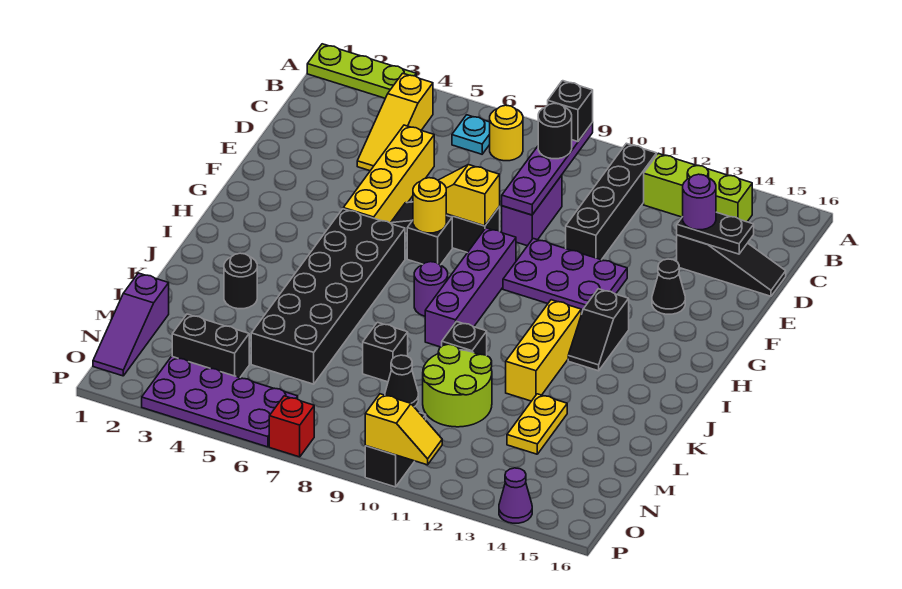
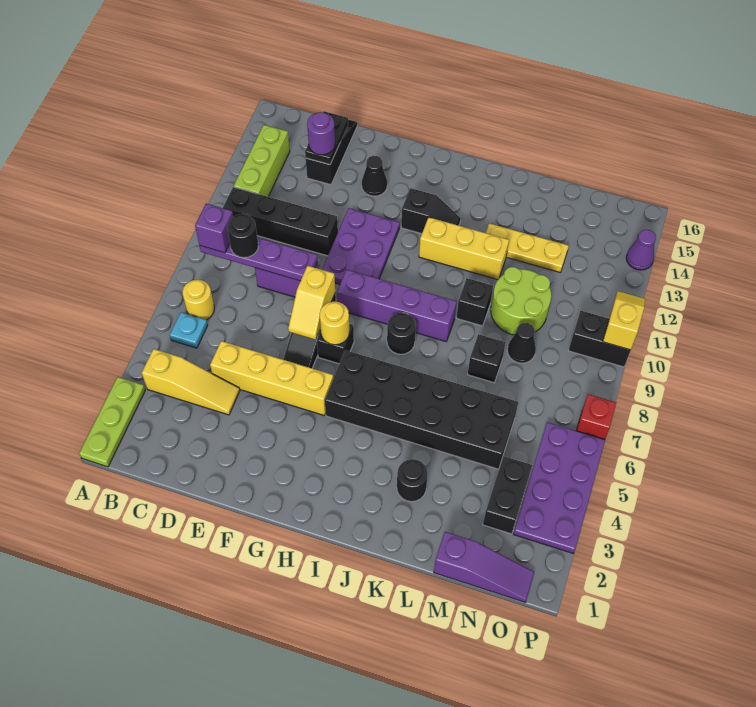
black 1x1 brick [548,81,593,142] -> purple 1x1 brick [195,204,233,253]
purple 1x1 round brick [414,262,448,316] -> black 1x1 round brick [387,313,416,354]
yellow 1x2 plate [507,394,567,454] -> yellow 1x3 plate [486,223,569,272]

